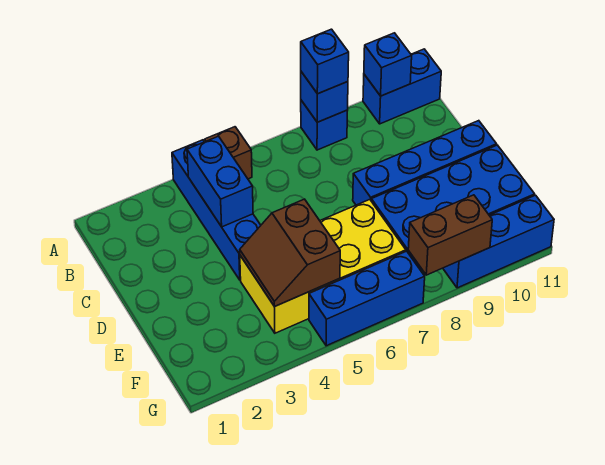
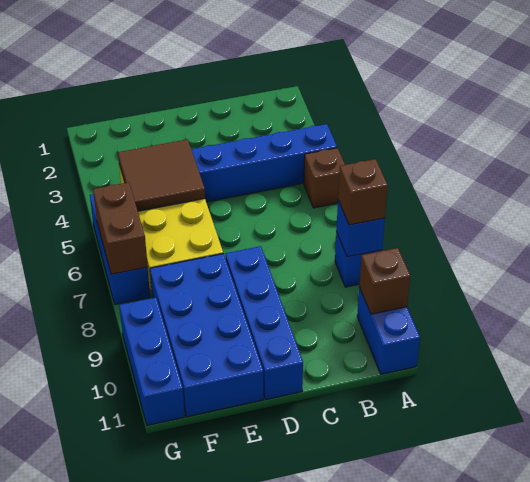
blue 1x1 brick [301,29,349,94] -> brown 1x1 brick [338,159,388,225]
blue 1x1 brick [364,33,412,96] -> brown 1x1 brick [359,248,410,314]
blue 1x2 brick [187,136,253,227] -> none
brown 2x2 slope [240,199,340,307] -> brown 2x2 tile [118,139,205,211]
brown 1x2 brick [408,195,492,275] -> brown 1x2 brick moved to [93,182,148,274]

